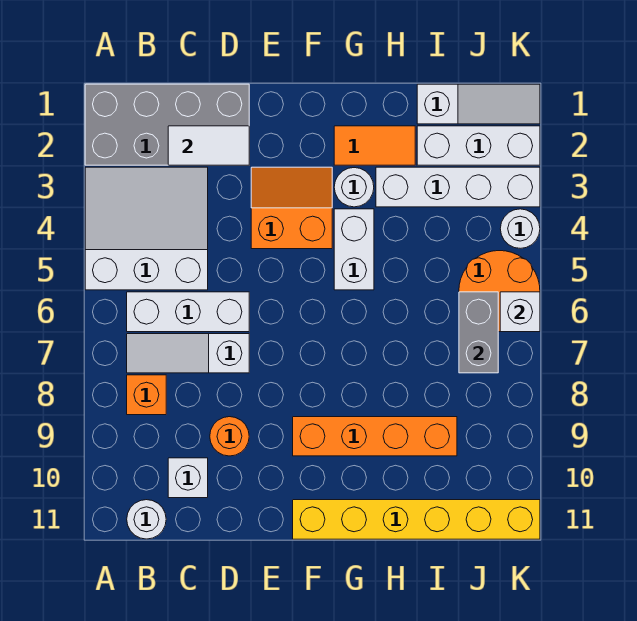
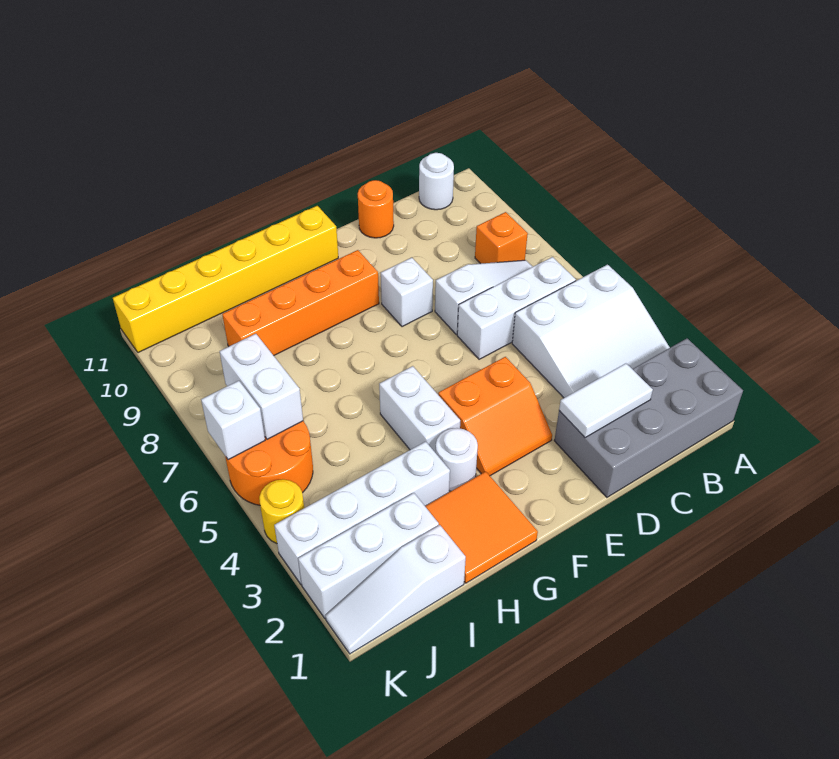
white 1x1 brick [168,458,208,498] -> white 1x1 brick moved to [381,258,433,327]
orange 1x1 round brick [210,417,249,456] -> orange 1x1 round brick moved to [358,180,394,238]
orange 1x2 tile [334,126,415,165] -> orange 2x2 tile [425,471,538,583]
grey 1x2 brick [459,292,498,373] -> white 1x2 brick [220,334,303,439]
white 1x1 round brick [500,209,540,248] -> yellow 1x1 round brick [259,479,304,543]

